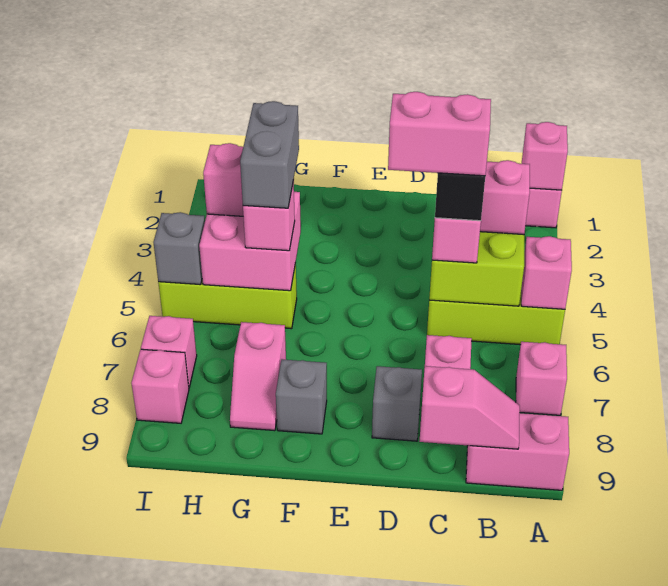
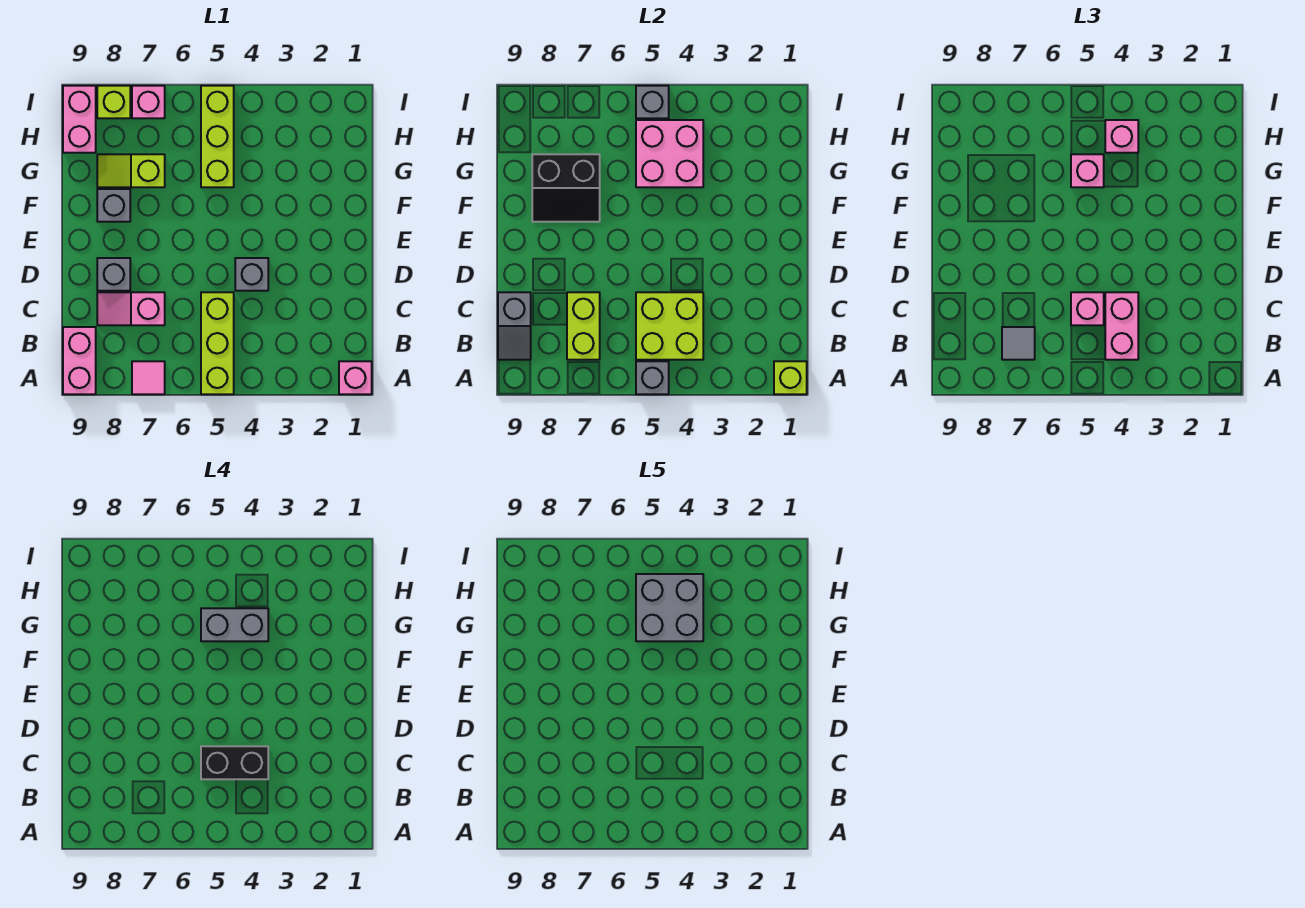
pink 1x1 brick [522,122,568,190] -> lime 1x1 brick [774,361,807,394]
pink 1x1 brick [521,236,572,309] -> grey 1x1 brick [636,361,669,394]
pink 1x1 brick [516,342,567,415] -> pink 1x1 tile [132,361,165,394]
none -> lime 1x2 brick [567,292,600,360]
none -> grey 1x1 tile [1002,327,1035,360]
pink 1x2 slope [419,366,520,449] -> grey 1x2 slope [498,292,531,360]
pink 1x2 brick [388,92,491,176] -> pink 1x2 brick moved to [63,86,96,153]
none -> grey 1x1 brick [235,258,268,291]
none -> black 2x2 slope [532,154,600,222]
none -> grey 2x2 brick [636,574,703,641]
pink 1x2 slope [230,322,286,431] -> lime 1x2 slope [97,154,165,187]
pink 1x1 brick [131,349,189,423] -> lime 1x1 brick [97,86,130,118]

